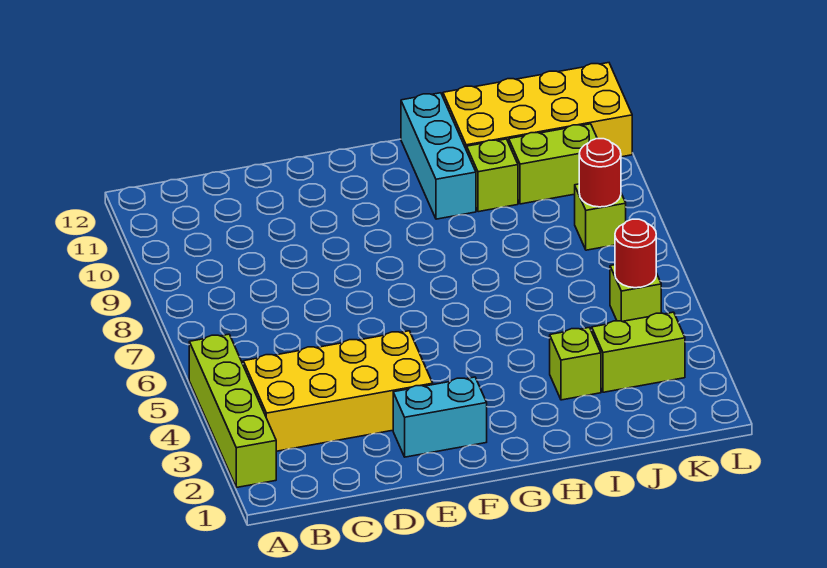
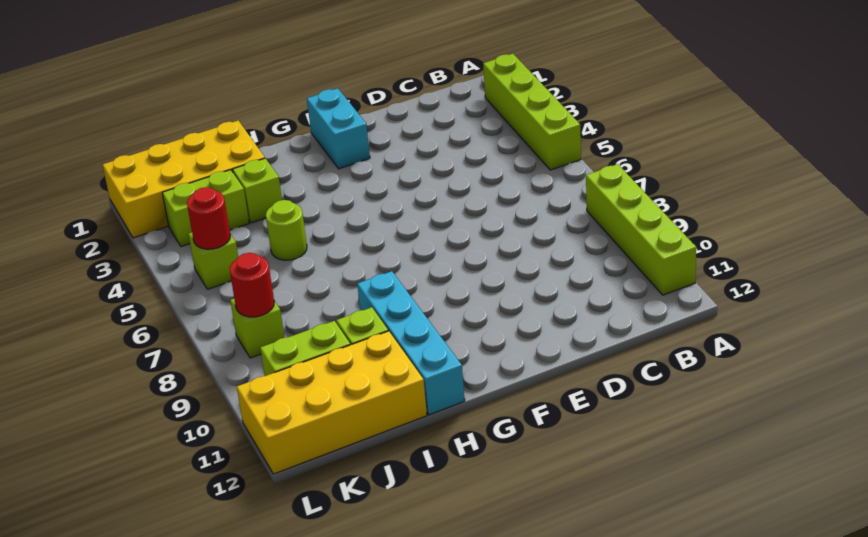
none -> lime 1x4 brick [586,164,696,295]
yellow 2x4 brick [243,331,433,451] -> yellow 2x4 brick moved to [103,121,265,238]
cyan 1x2 brick [393,377,487,457] -> cyan 1x2 brick turned to [307,88,370,169]
cyan 1x3 brick [401,93,476,219] -> cyan 1x4 brick [357,271,465,415]
none -> lime 1x1 round brick [266,200,307,260]

